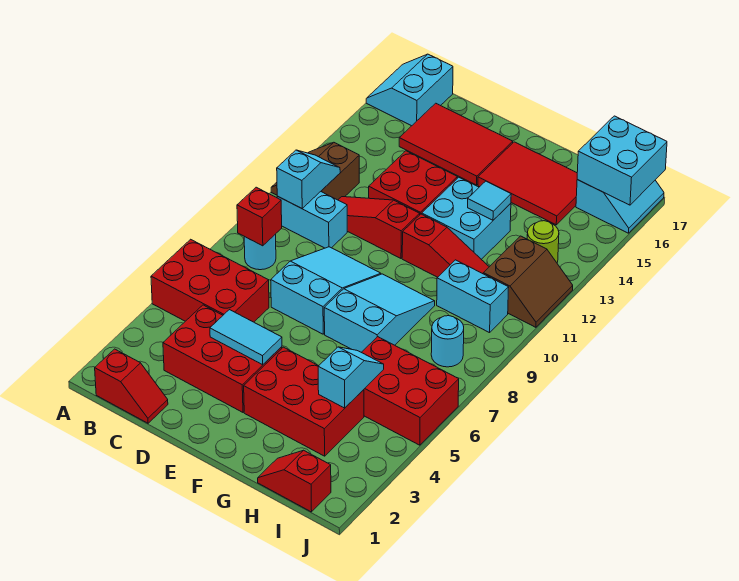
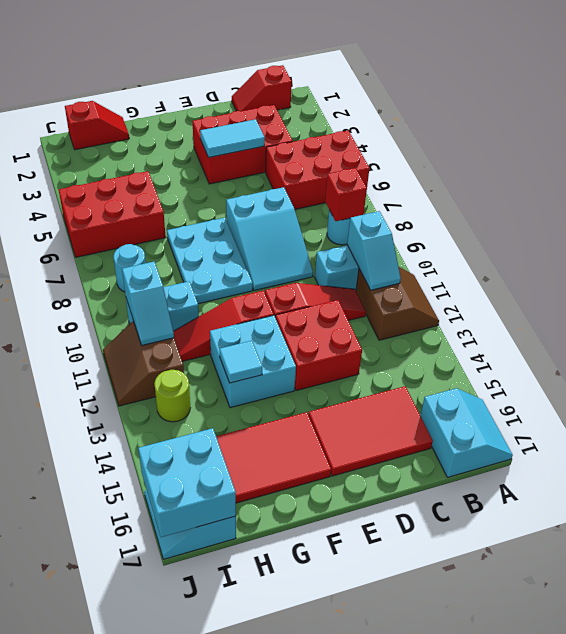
red 2x3 brick [244,347,364,456] -> none
cyan 2x3 slope [324,274,435,352] -> cyan 2x3 plate [167,218,253,304]
cyan 1x2 slope [318,347,384,408] -> cyan 1x2 slope moved to [122,262,174,345]

